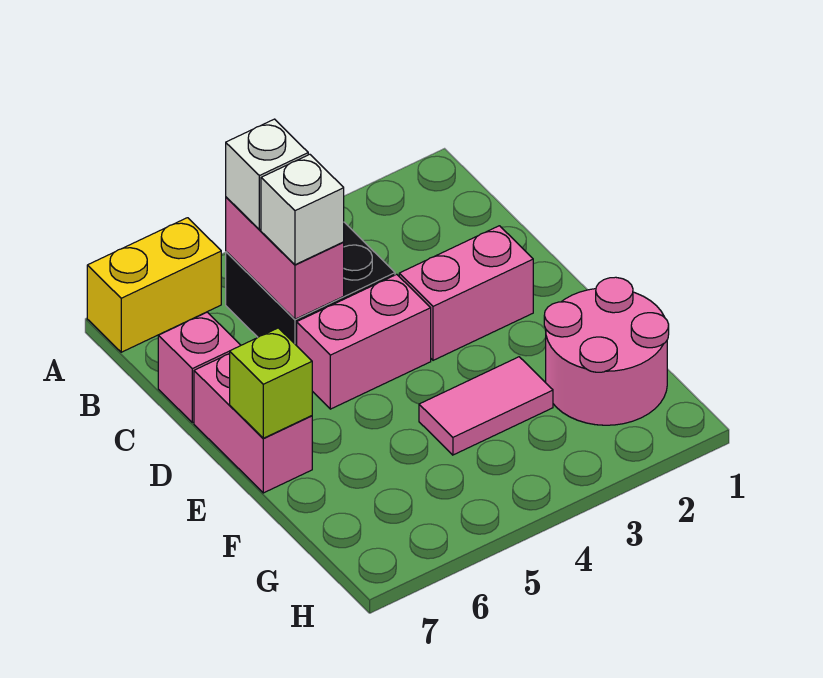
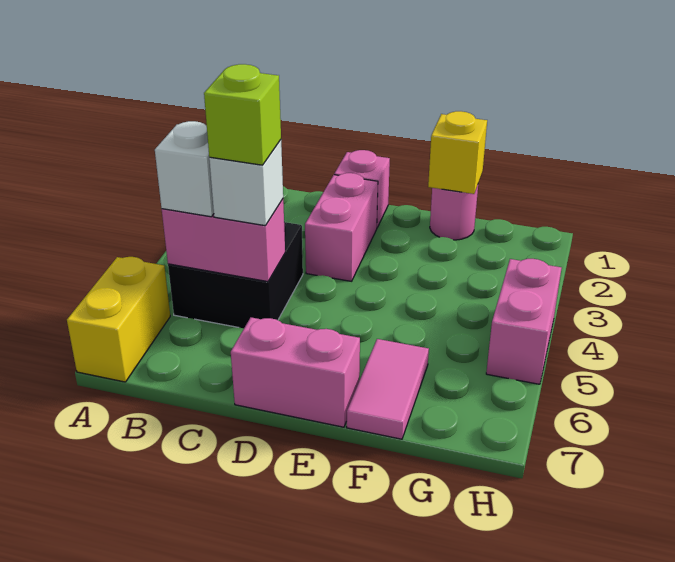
pink 1x1 brick [158,312,241,423] -> pink 1x1 brick moved to [334,150,390,227]
pink 1x2 brick [297,274,431,409] -> pink 1x2 brick moved to [486,259,561,384]
lime 1x1 brick [230,328,312,438] -> lime 1x1 brick moved to [204,64,281,165]
pink 2x2 round brick [544,277,669,425] -> pink 1x1 round brick [430,185,478,240]
none -> yellow 1x1 brick [428,111,487,194]
pink 1x2 tile [419,357,553,455] -> pink 1x2 tile moved to [347,339,429,439]

